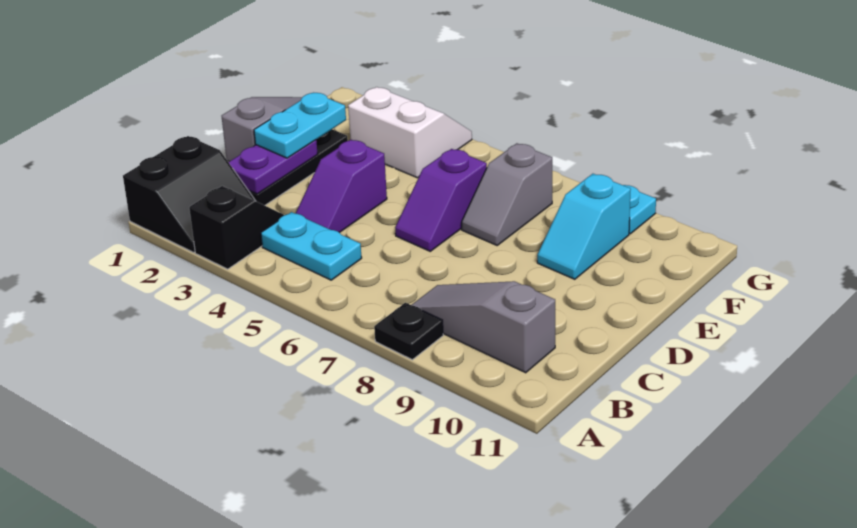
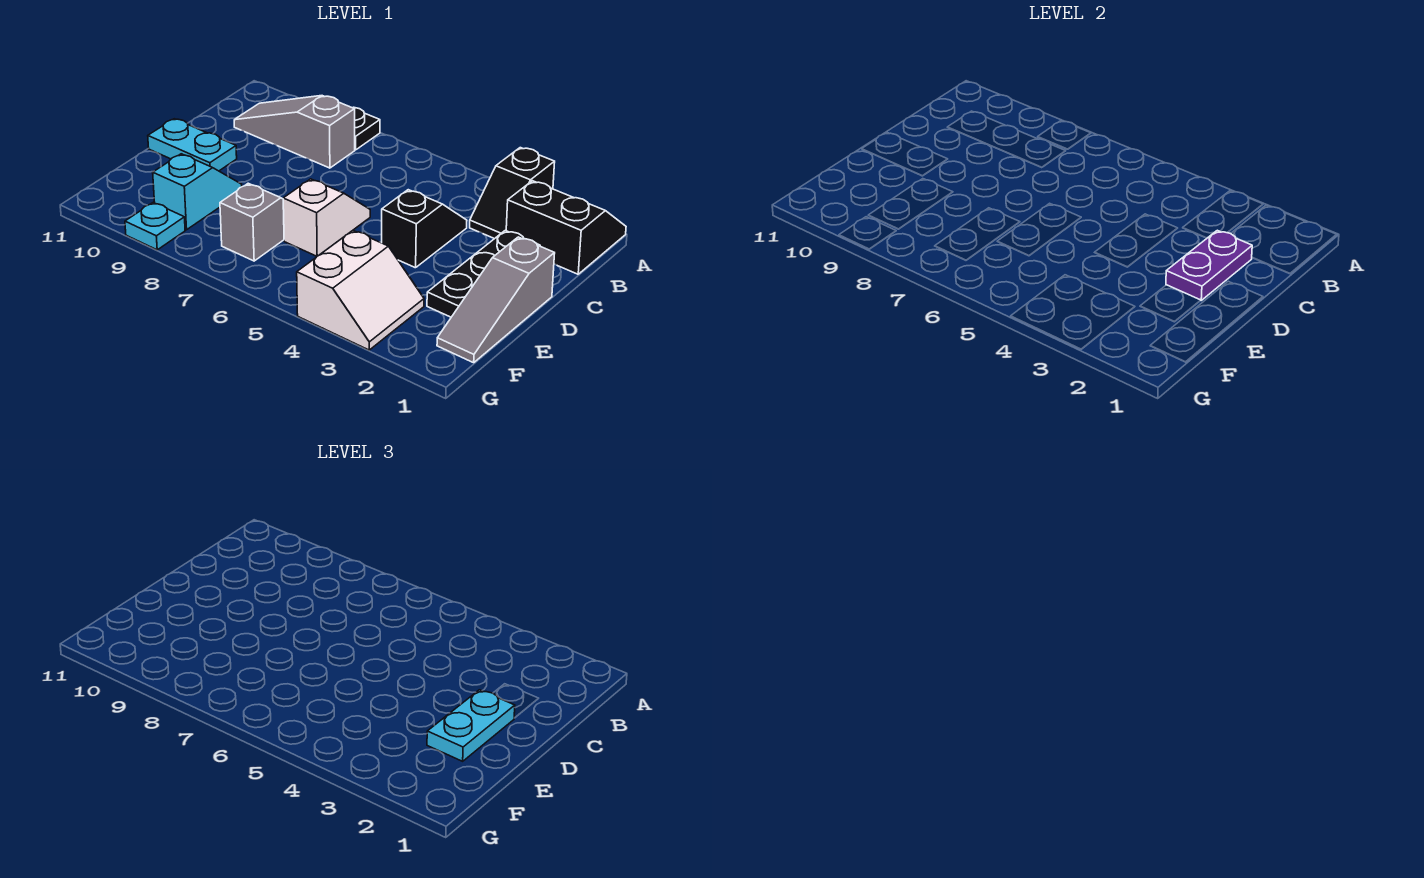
black 2x2 slope [123,136,255,252] -> black 2x2 slope turned to [506,181,626,274]
cyan 1x2 plate [261,212,362,280] -> cyan 1x2 plate moved to [148,119,237,171]
grey 1x3 slope [412,281,555,373] -> grey 1x3 slope turned to [234,96,355,168]
purple 1x2 slope [295,140,387,233] -> black 1x2 slope [382,190,467,268]
purple 1x2 slope [395,149,487,251] -> white 1x2 slope [283,179,370,256]
white 2x2 slope [348,87,472,178] -> white 2x2 slope turned to [297,231,424,350]

